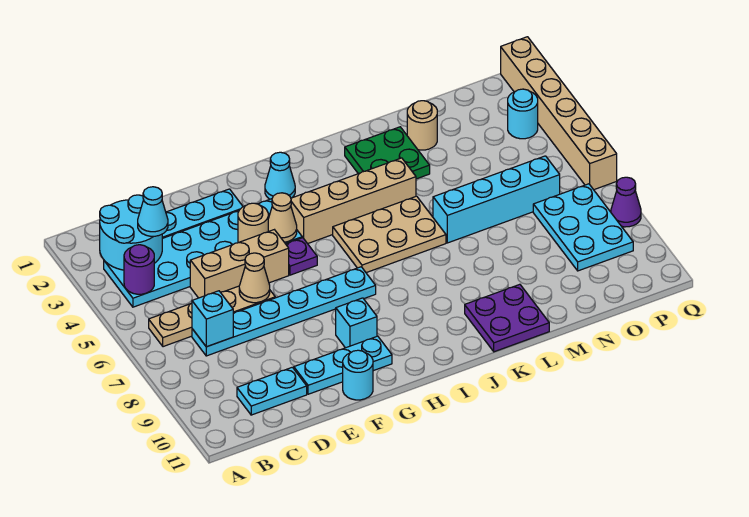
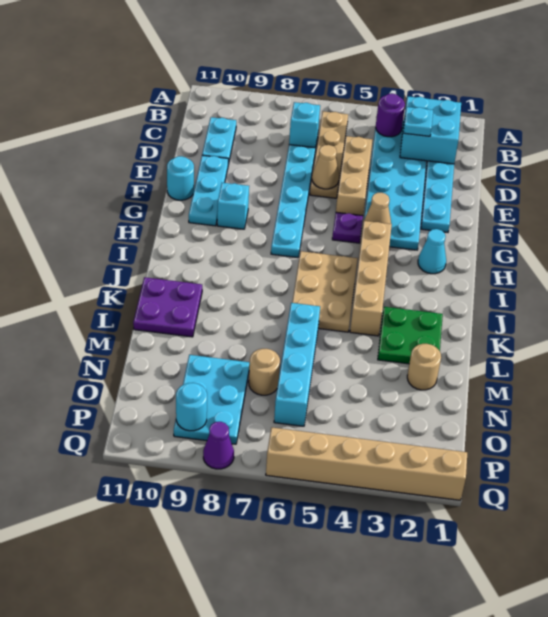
cyan 2x2 round brick [100,195,162,270] -> cyan 2x2 brick [400,96,461,164]
cyan 1x1 cone [138,187,168,236] -> cyan 1x1 plate [403,107,433,136]
tan 1x1 round brick [238,203,268,243] -> tan 1x1 round brick moved to [249,349,280,395]
cyan 2x3 plate [533,184,633,271] -> cyan 2x3 plate turned to [174,355,250,444]
cyan 1x1 round brick [508,89,538,139] -> cyan 1x1 round brick moved to [176,383,207,431]

